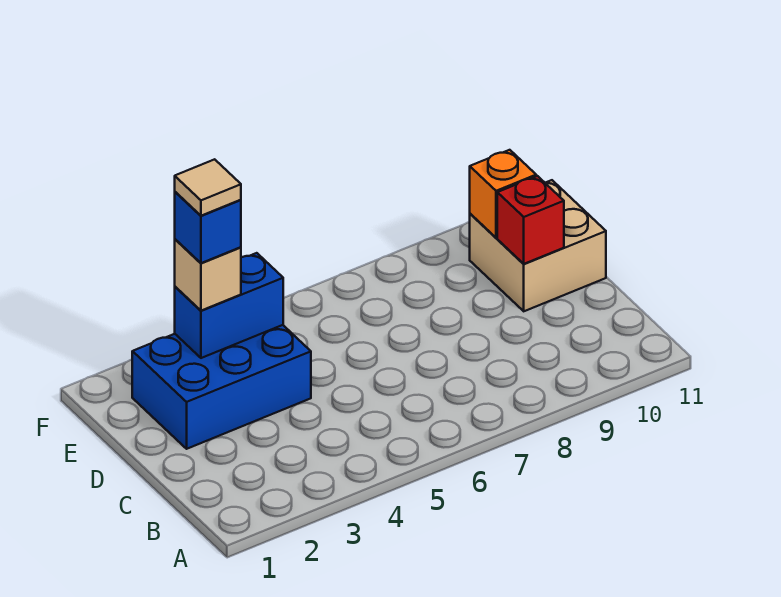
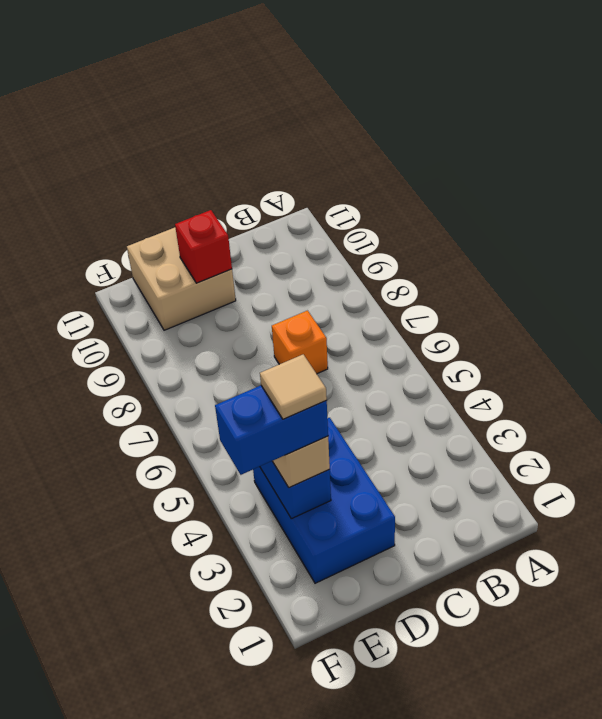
blue 1x1 brick [175,192,241,263] -> blue 1x2 brick [215,386,328,475]
orange 1x1 brick [470,150,536,238] -> orange 1x1 brick moved to [272,310,328,374]

